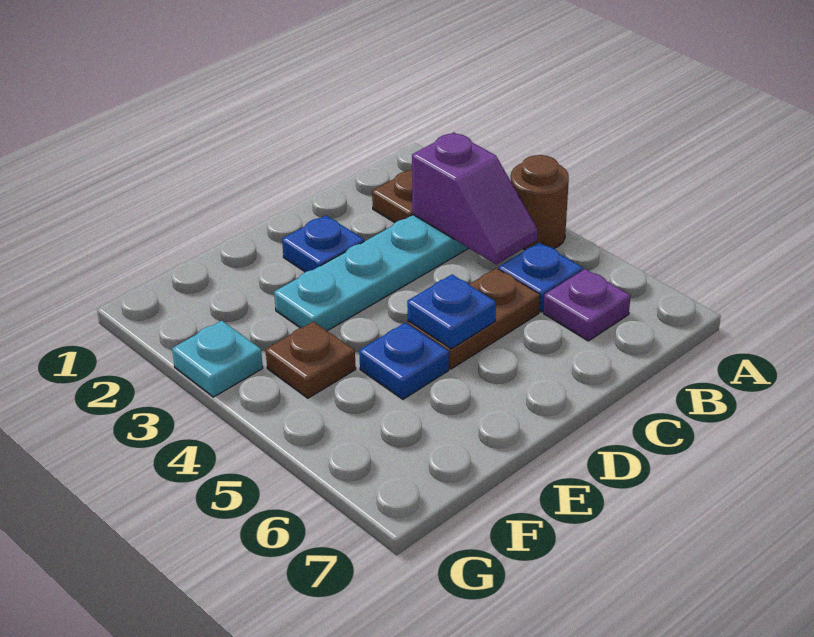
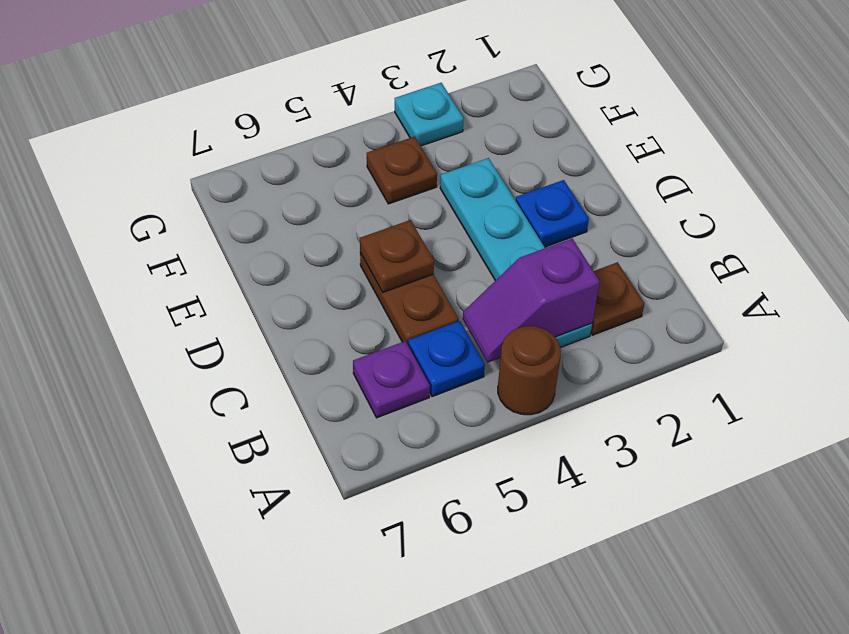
blue 1x1 plate [407,275,496,349] -> brown 1x1 plate [360,220,434,292]
blue 1x1 plate [359,323,449,399] -> none

